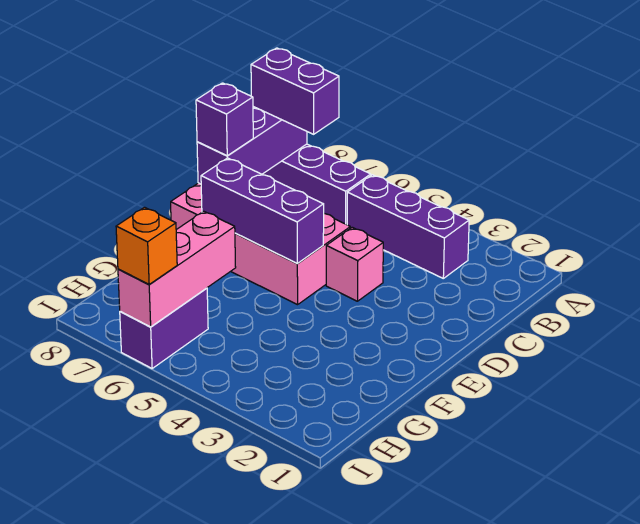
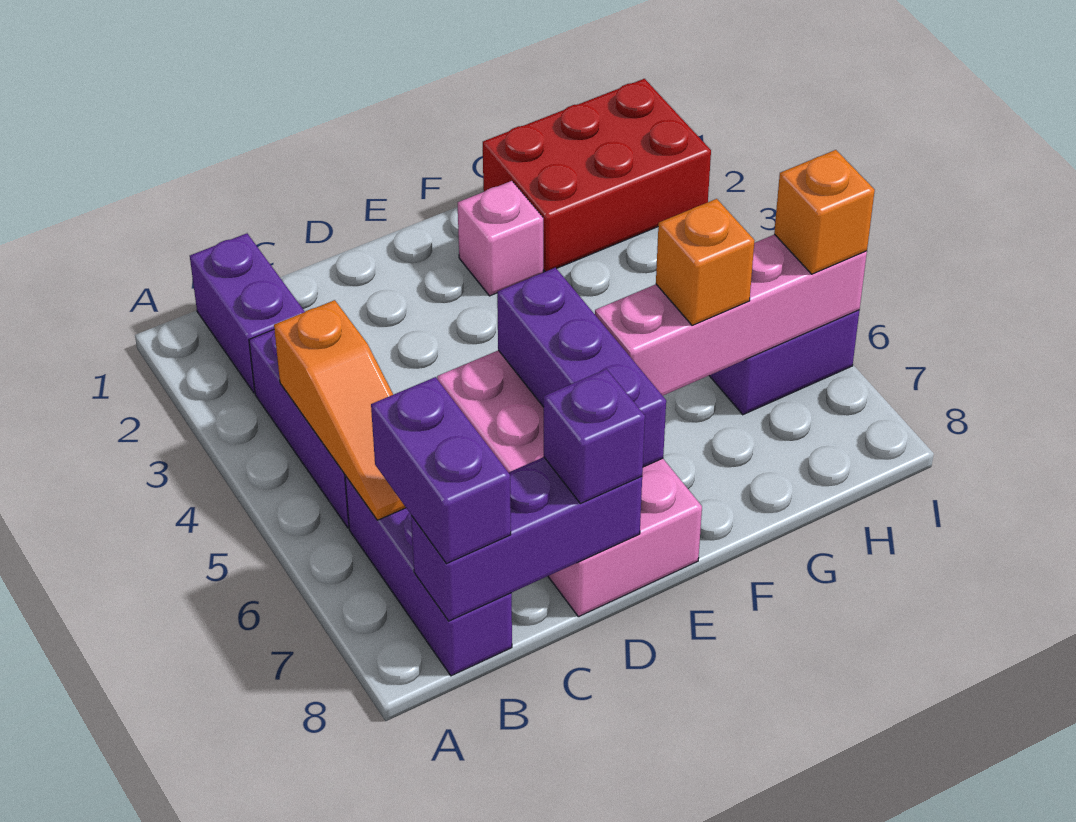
none -> purple 1x2 brick [190,233,305,393]
none -> orange 1x3 slope [274,300,406,520]
pink 1x1 brick [326,227,383,301] -> pink 1x1 brick moved to [458,181,543,296]
none -> red 2x3 brick [483,79,711,272]
pink 1x3 brick [118,211,236,327] -> pink 1x4 brick [595,234,867,396]
none -> orange 1x1 brick [656,199,755,325]

